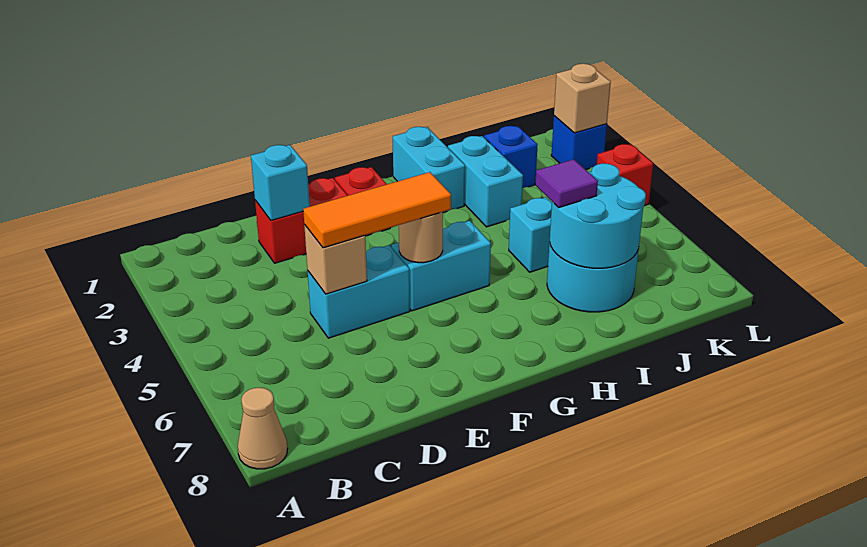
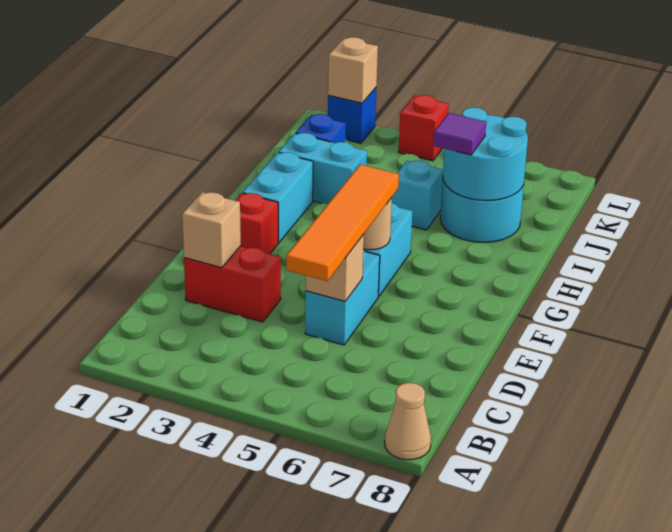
red 1x2 brick [255,178,348,263] -> red 1x2 brick turned to [184,246,281,322]
cyan 1x1 brick [251,145,310,220] -> tan 1x1 brick [182,192,241,268]
orange 1x3 tile [303,172,451,248] -> orange 1x4 tile [286,164,399,281]
cyan 1x2 brick [393,127,465,213] -> cyan 1x2 brick turned to [243,152,313,243]

